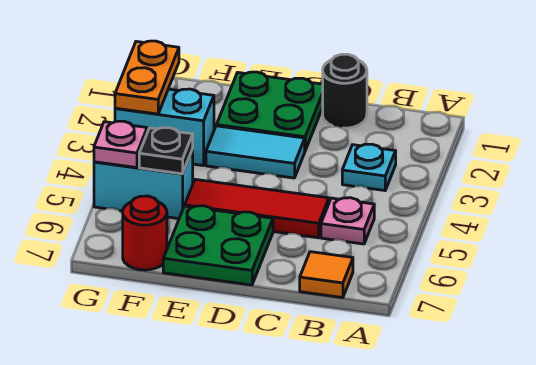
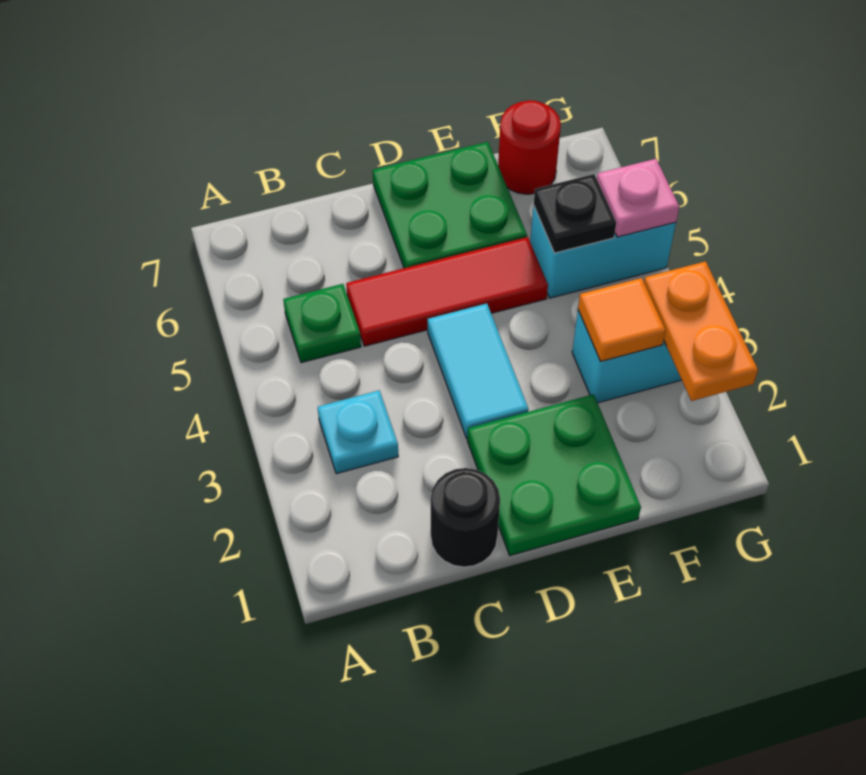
pink 1x1 plate [321,198,374,244] -> green 1x1 plate [283,284,361,363]
orange 1x1 tile [300,252,353,298] -> orange 1x1 tile moved to [578,278,666,362]
cyan 1x2 tile [206,126,305,178] -> cyan 1x2 tile turned to [428,304,529,438]

